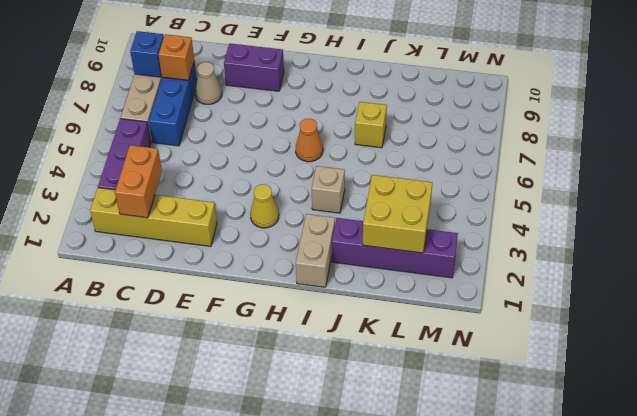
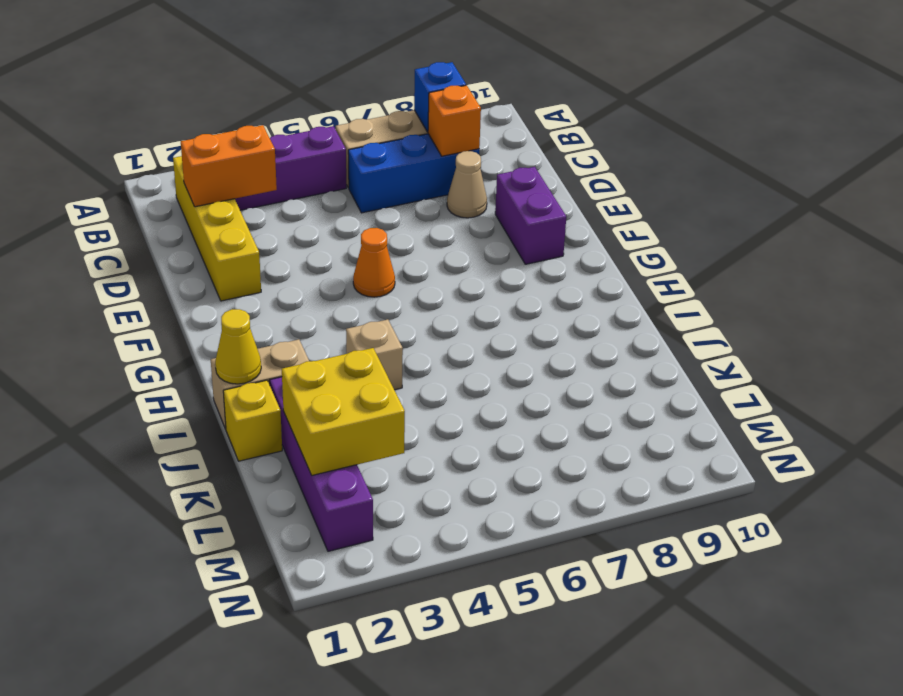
yellow 1x1 cone [250,184,279,228] -> yellow 1x1 cone moved to [215,309,261,384]
orange 1x1 cone [296,118,323,162] -> orange 1x1 cone moved to [353,228,395,297]
yellow 1x1 brick [355,102,387,148] -> yellow 1x1 brick moved to [223,380,282,461]

